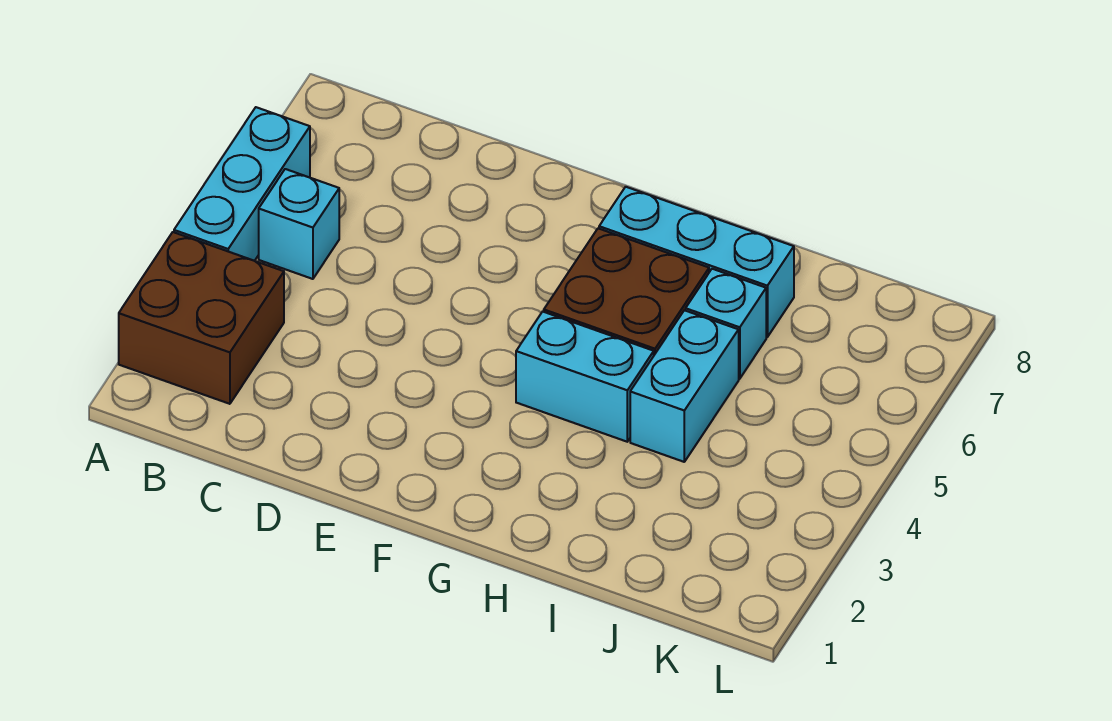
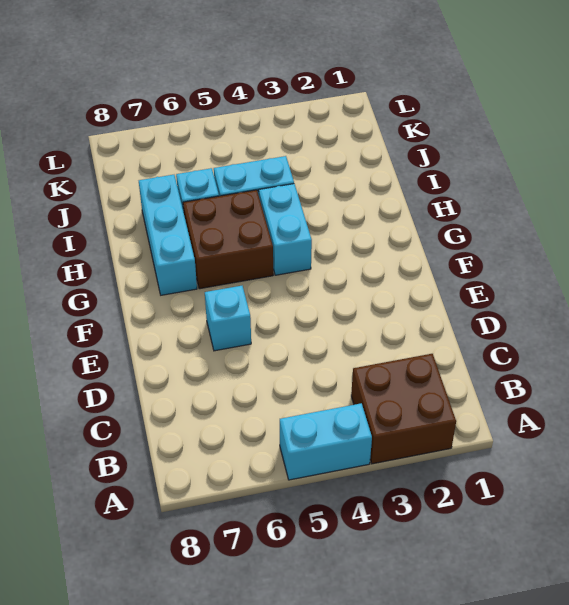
cyan 1x3 brick [174,107,310,261] -> cyan 1x2 brick [280,403,372,480]
cyan 1x1 brick [259,169,339,279] -> cyan 1x1 brick moved to [205,286,251,351]

